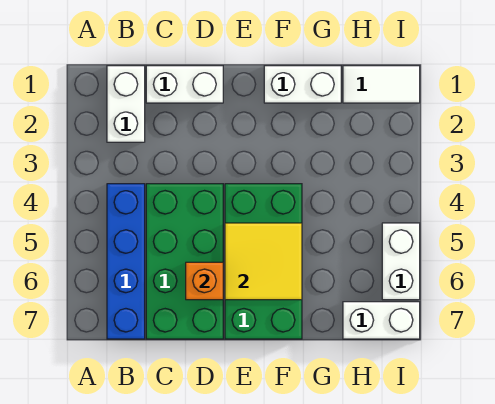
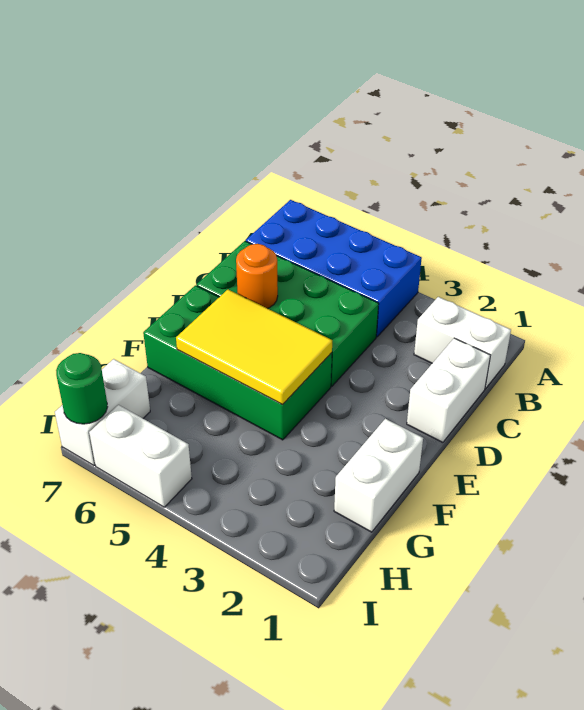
blue 1x4 brick [107,184,145,339] -> blue 2x4 brick [246,200,422,337]
orange 1x1 brick [186,262,223,300] -> orange 1x1 round brick [236,244,278,308]
yellow 2x2 tile [225,223,302,300] -> yellow 2x3 tile [176,290,332,405]
white 1x2 tile [343,66,420,103] -> none
none -> green 1x1 round brick [56,353,107,424]

